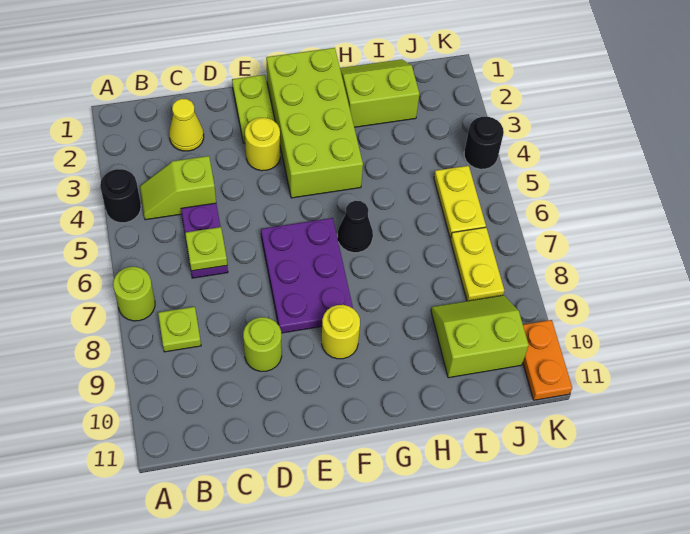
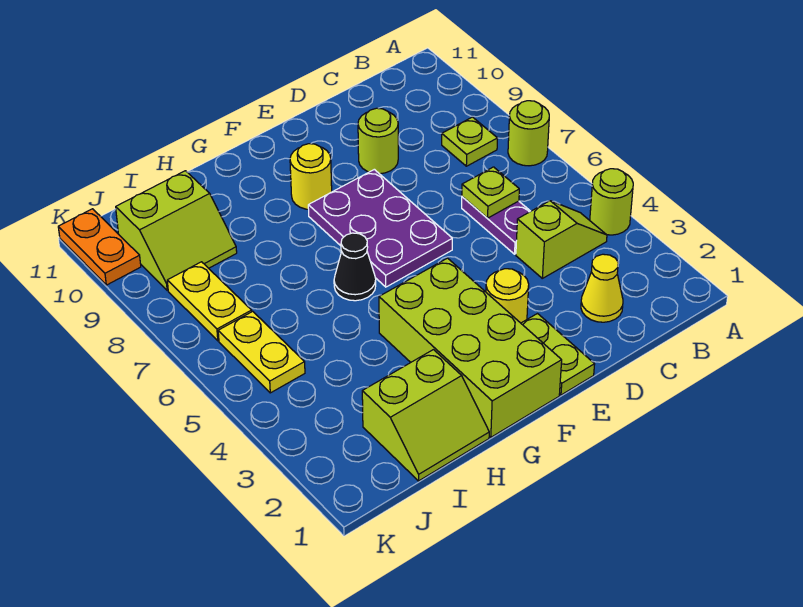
black 1x1 round brick [100,169,141,223] -> lime 1x1 round brick [590,169,633,235]
black 1x1 round brick [464,117,504,169] -> none

